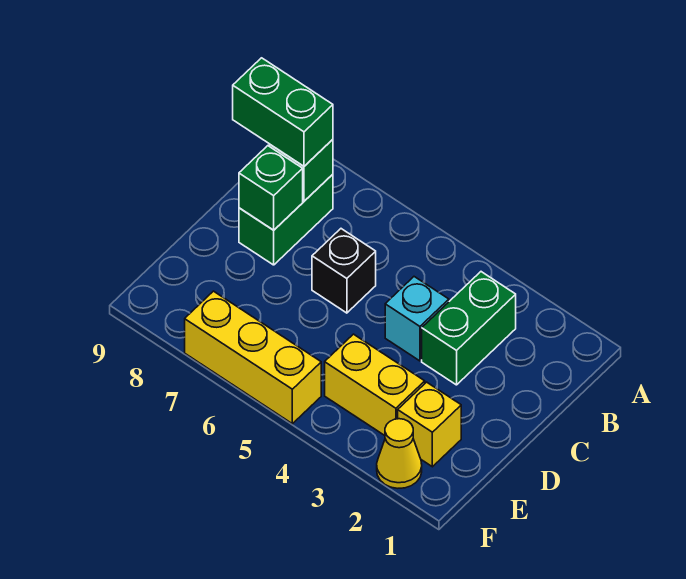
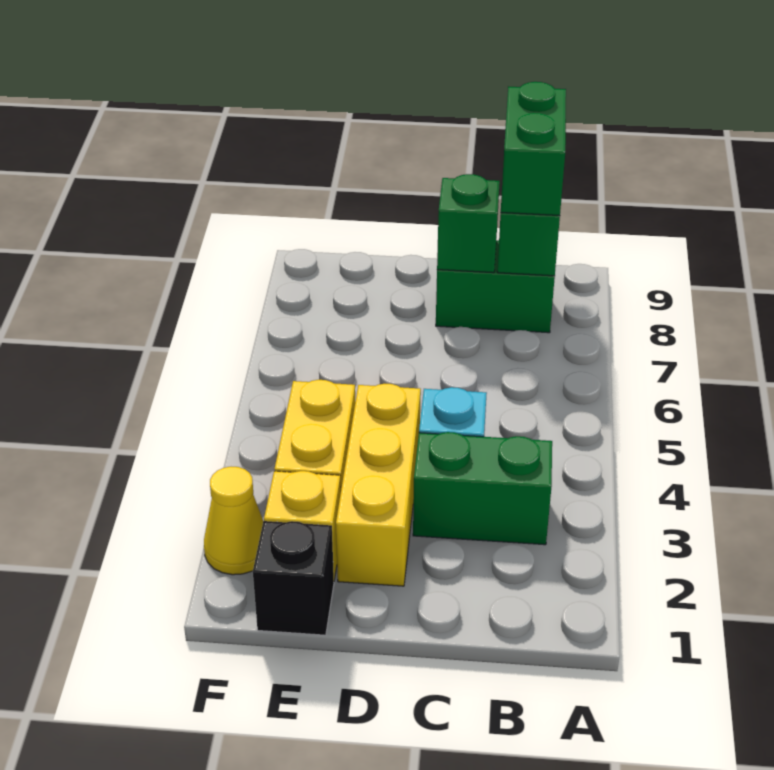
black 1x1 brick [312,229,376,313] -> black 1x1 brick moved to [253,521,334,635]
yellow 1x3 brick [185,291,321,424] -> yellow 1x3 brick moved to [336,384,421,586]

